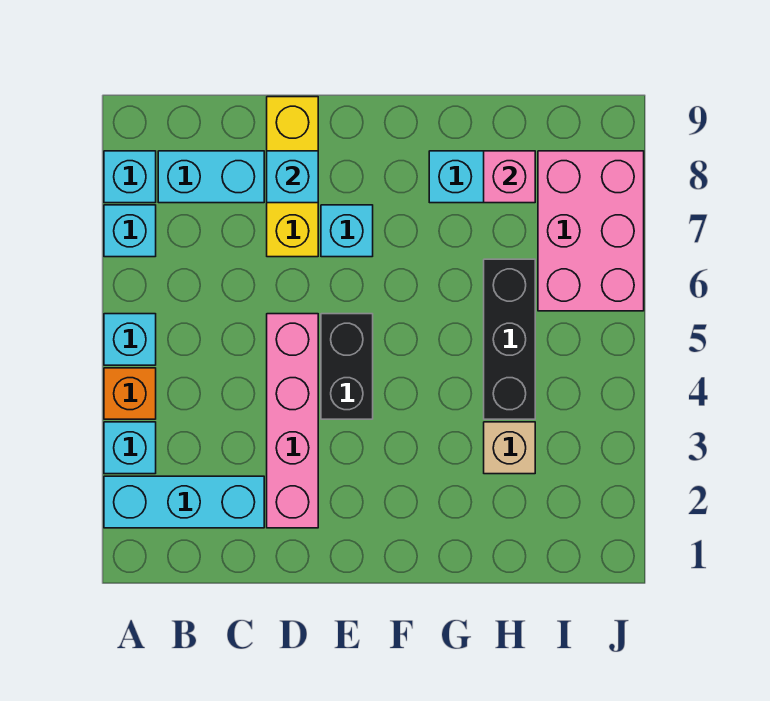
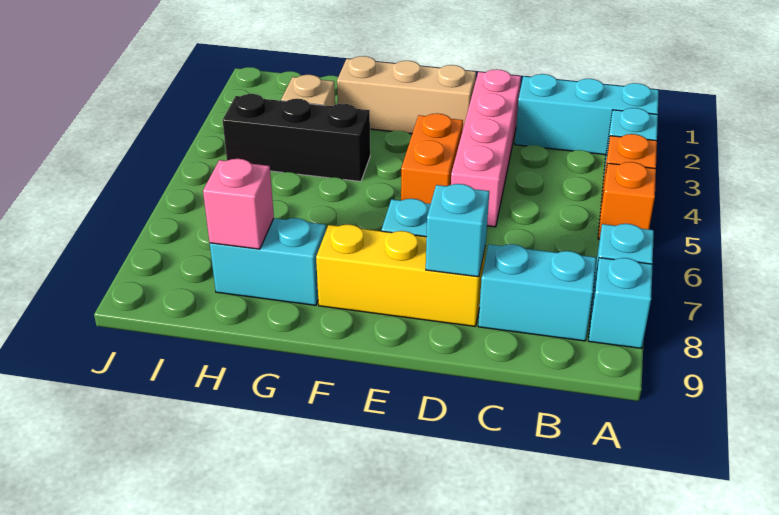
cyan 1x1 brick [104,314,156,365] -> orange 1x1 brick [598,162,656,239]
yellow 1x3 brick [267,97,318,257] -> yellow 1x3 brick turned to [316,224,486,326]
none -> tan 1x3 brick [337,56,476,134]
black 1x2 brick [321,314,373,419] -> orange 1x2 brick [401,113,463,204]
black 1x3 brick [484,259,535,419] -> black 1x3 brick turned to [223,94,370,181]
pink 2x3 brick [538,151,644,311] -> none

